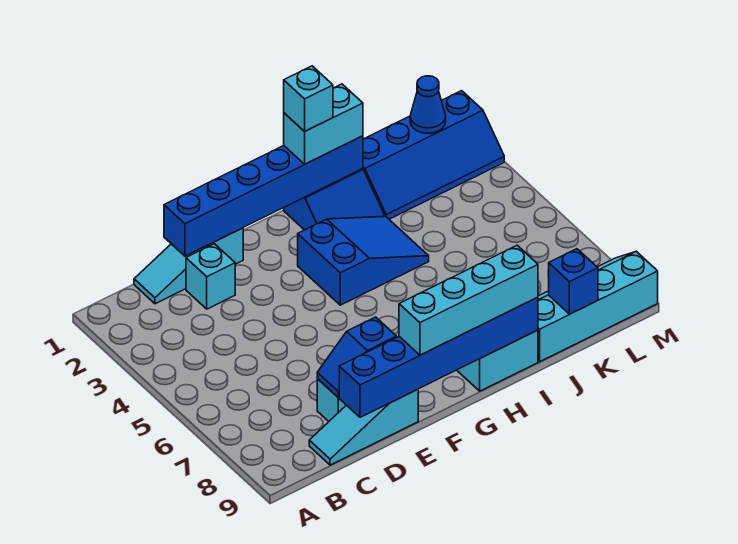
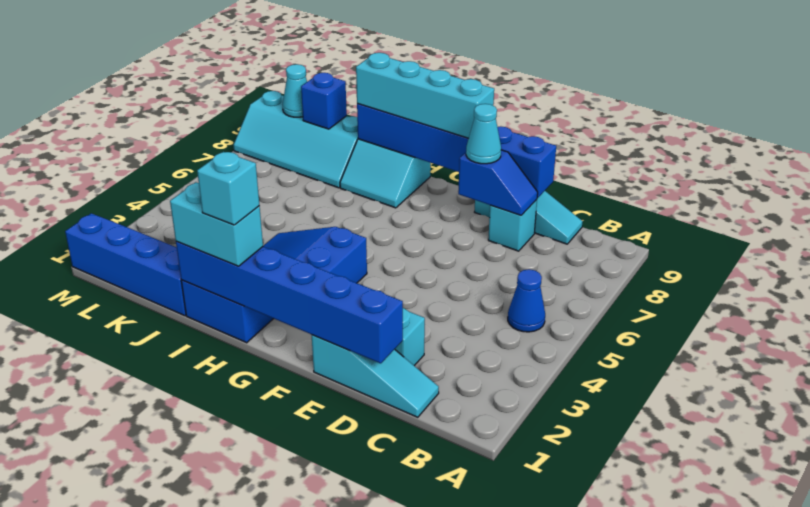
none -> cyan 1x1 cone [466,104,501,164]
blue 1x1 cone [410,76,446,133] -> blue 1x1 cone moved to [508,269,545,332]
none -> cyan 1x1 cone [283,64,307,117]

